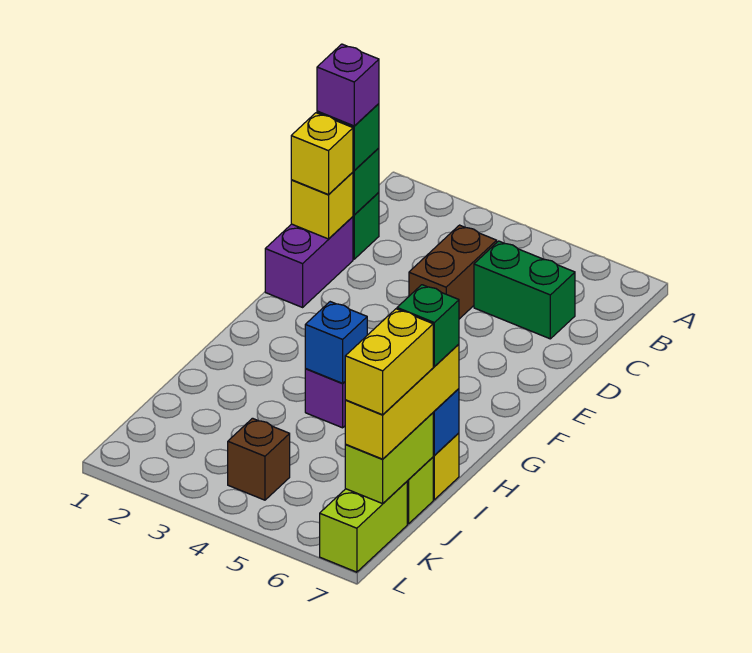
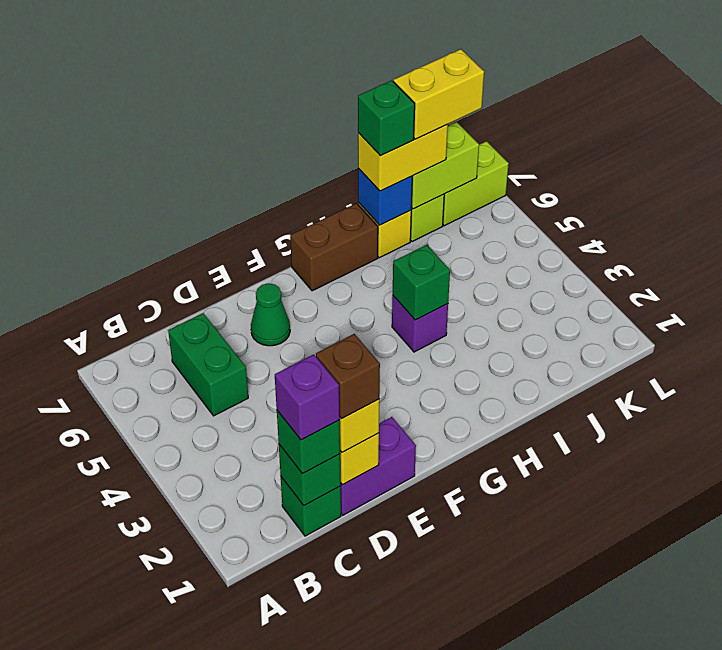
brown 1x2 brick [409,225,497,319] -> brown 1x2 brick moved to [290,203,378,291]
none -> green 1x1 cone [251,283,290,346]
blue 1x1 brick [305,302,367,383] -> green 1x1 brick [393,245,450,320]
yellow 1x3 brick [345,344,459,459] -> yellow 1x2 brick [358,124,448,191]
brown 1x1 brick [228,418,290,500] -> brown 1x1 brick moved to [316,334,380,419]

